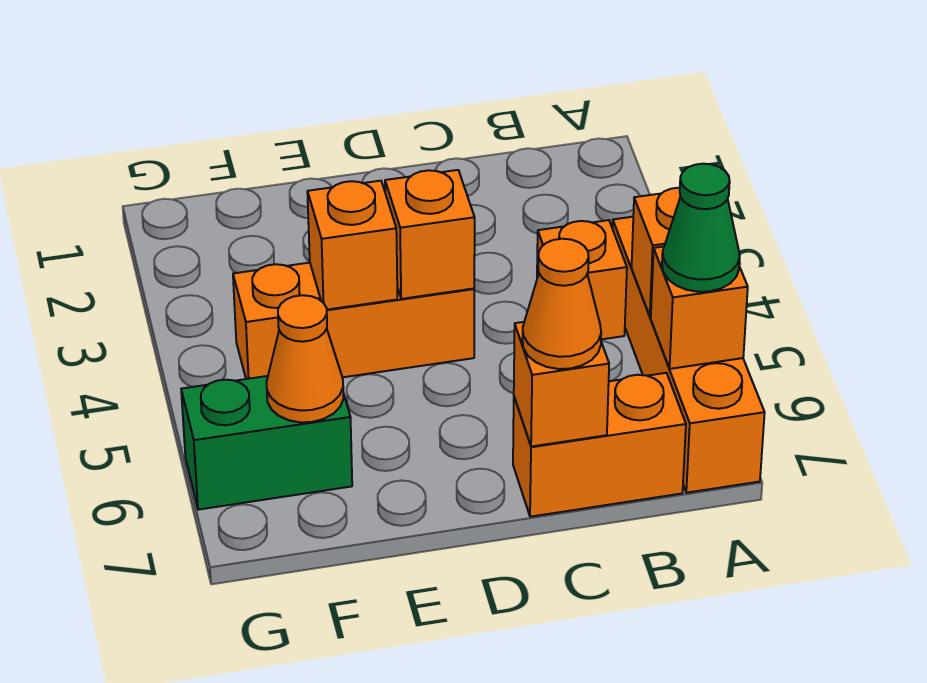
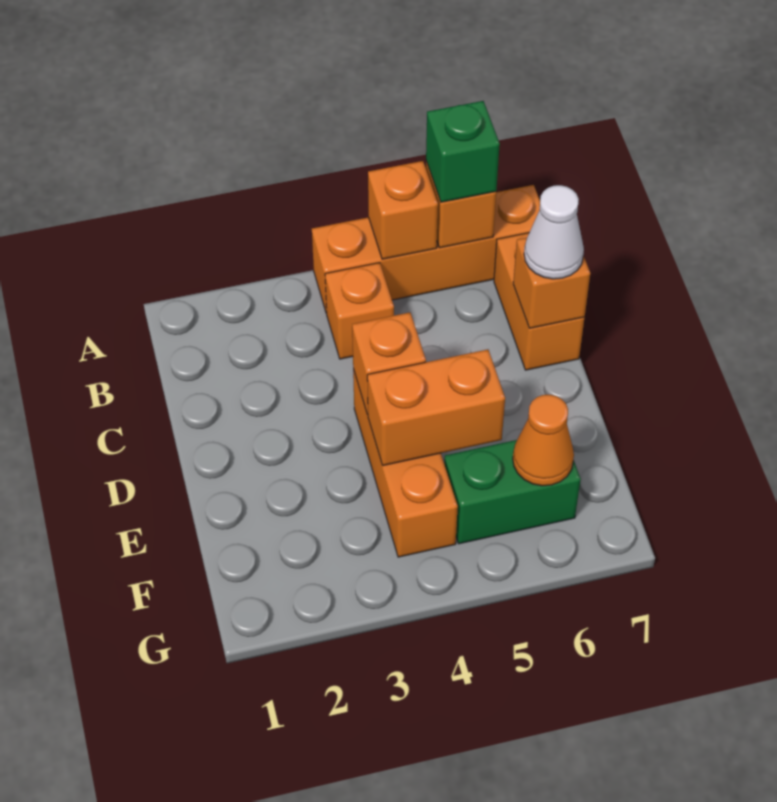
green 1x1 cone [662,164,740,292] -> green 1x1 brick [426,101,500,202]
orange 1x1 cone [522,239,601,369] -> white 1x1 cone [524,185,584,279]
orange 1x1 brick [307,181,397,310] -> orange 1x2 brick [367,349,505,465]
green 1x2 brick [181,376,352,510] -> green 1x2 brick turned to [444,440,581,544]

